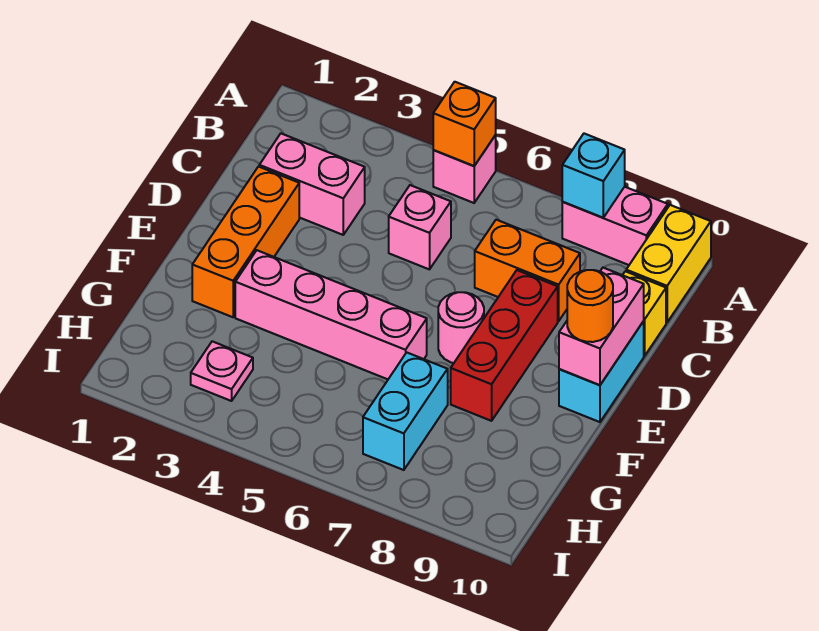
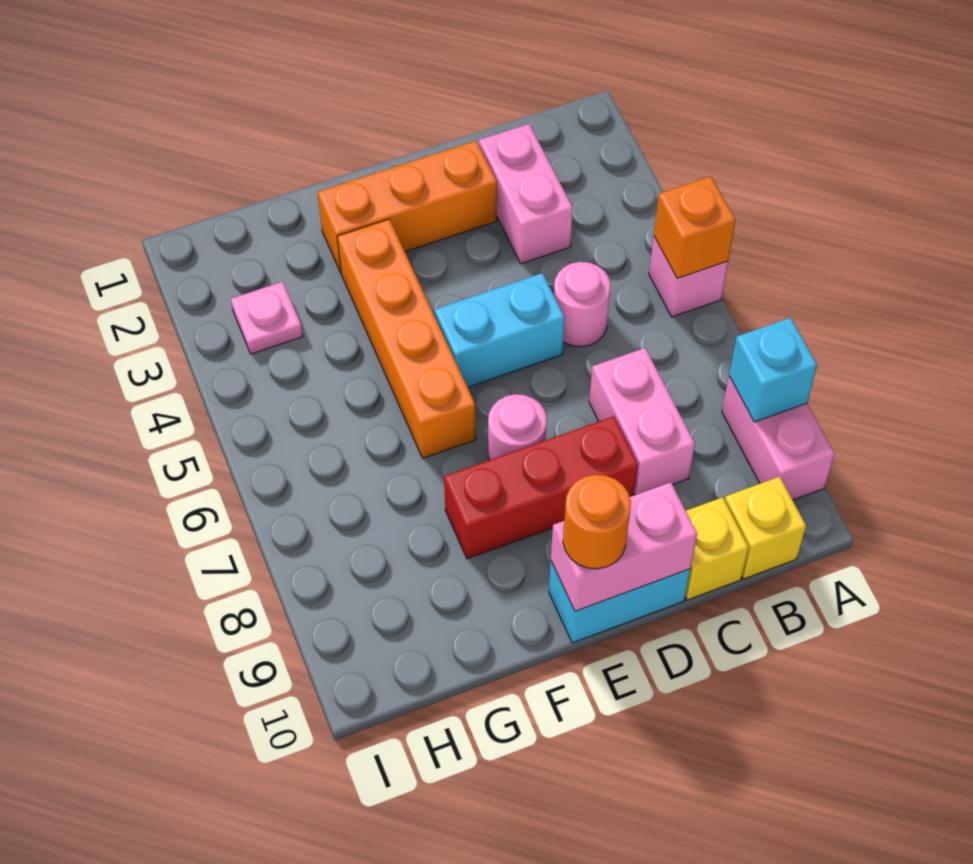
yellow 1x2 brick [626,205,711,322] -> yellow 1x1 brick [725,477,806,579]
pink 1x1 brick [389,185,451,269] -> pink 1x1 round brick [554,262,611,347]
orange 1x2 brick [475,220,580,321] -> pink 1x2 brick [589,348,695,495]
pink 1x4 brick [235,250,427,379] -> orange 1x4 brick [337,219,476,458]
cyan 1x2 brick [363,353,448,470] -> cyan 1x2 brick moved to [435,273,565,387]

